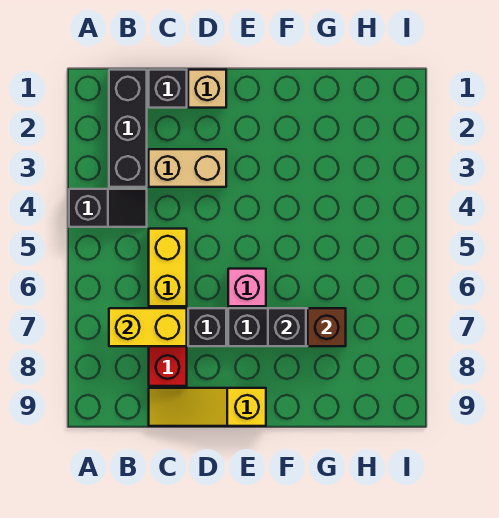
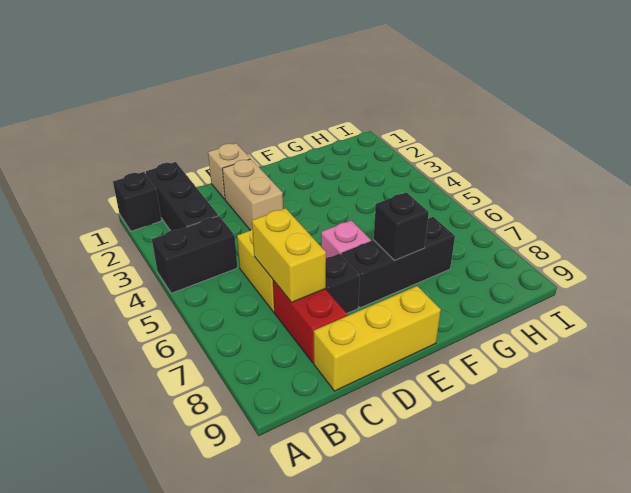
black 1x2 slope [69,189,147,227] -> black 1x2 brick [152,216,237,293]
yellow 1x2 brick [109,308,187,346] -> yellow 1x2 brick turned to [252,208,326,302]
black 1x1 brick [149,70,187,108] -> black 1x1 brick moved to [113,172,161,231]
tan 1x2 brick [149,149,226,187] -> tan 1x2 brick turned to [222,159,283,230]
yellow 1x3 slope [149,388,266,426] -> yellow 1x3 brick [314,286,441,391]
brown 1x1 brick [308,308,346,346] -> none

